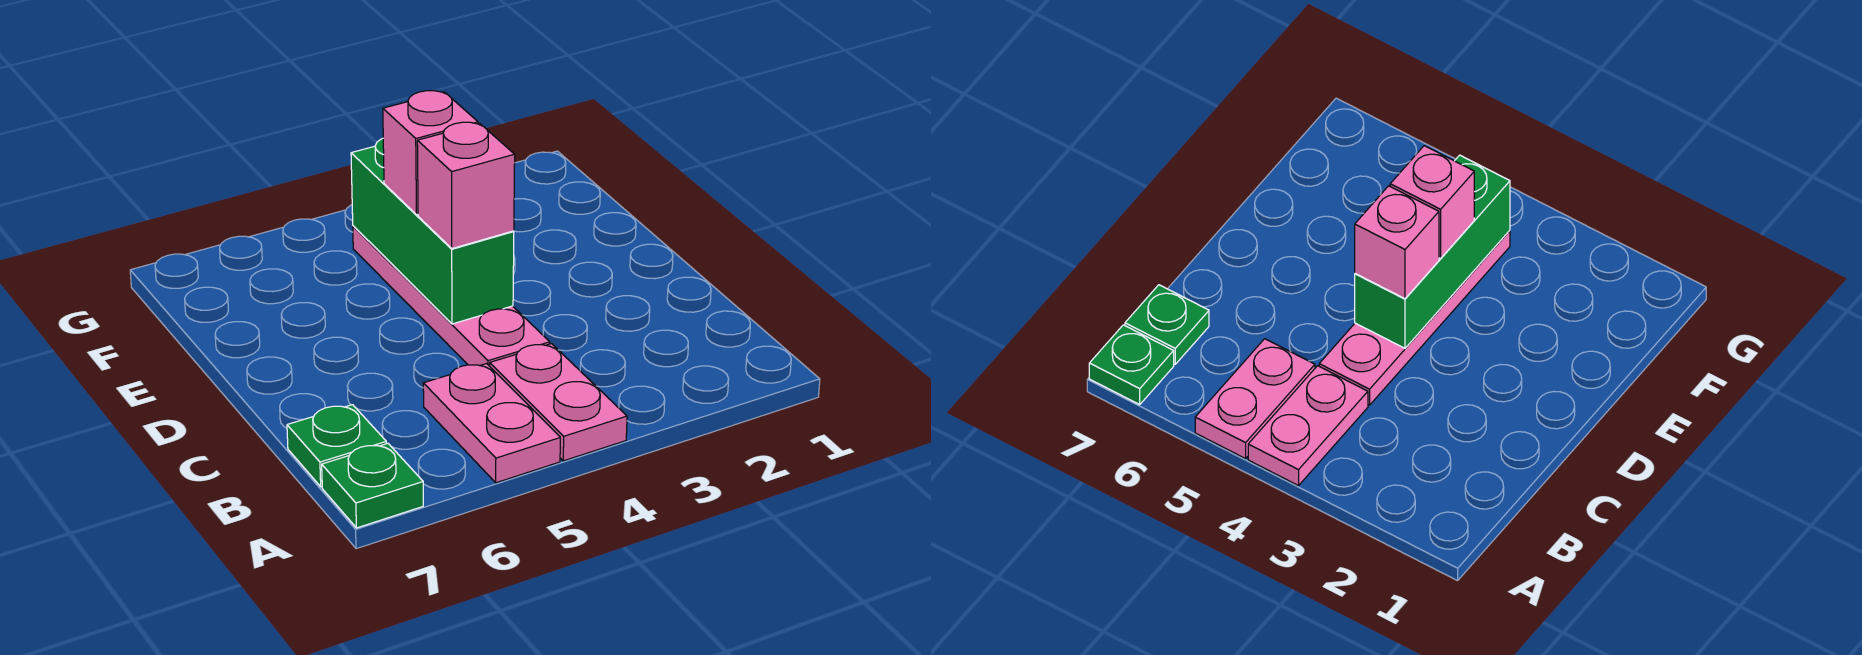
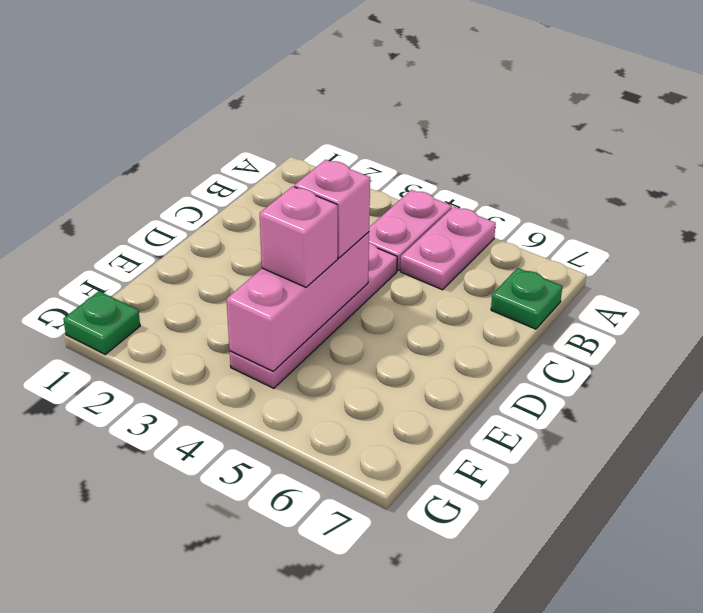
green 1x1 plate [322,443,423,528] -> green 1x1 plate moved to [63,291,140,354]
green 1x3 brick [351,139,514,324] -> pink 1x3 brick [226,232,369,371]

